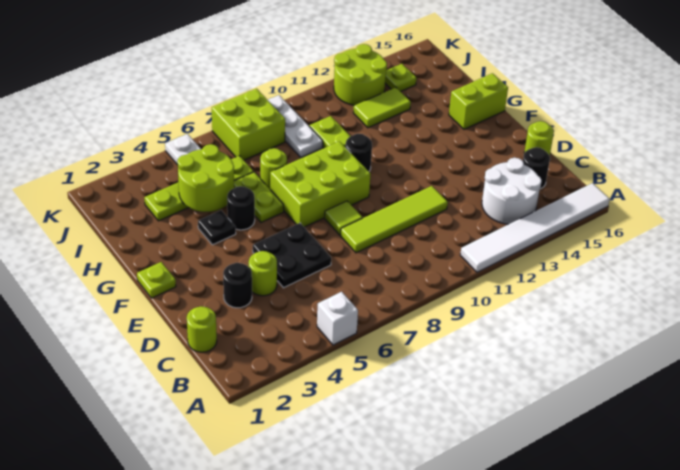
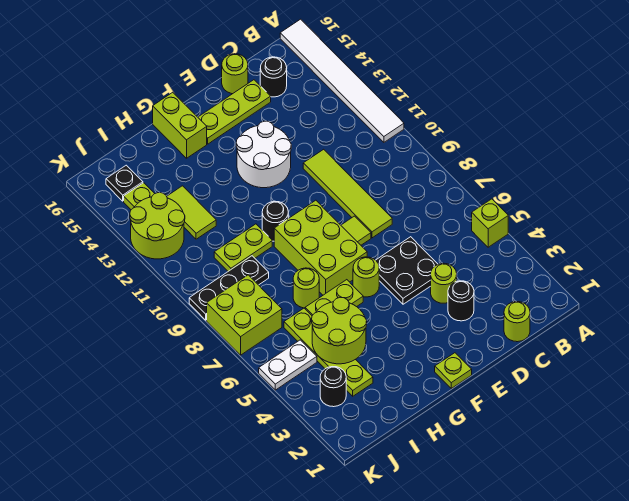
white 1x1 brick [317,292,358,345] -> lime 1x1 brick [472,199,508,247]
white 2x2 round brick [482,158,542,224] -> white 2x2 round brick moved to [236,121,291,188]
none -> lime 1x3 plate [198,80,271,144]
none -> lime 1x1 round brick [353,257,379,297]
black 1x1 plate [198,210,236,245] -> black 1x1 plate moved to [106,165,143,201]
black 1x1 round brick [227,186,255,230] -> black 1x1 round brick moved to [320,367,346,407]
white 1x3 plate [268,95,323,157] -> black 1x3 plate [189,256,269,320]

